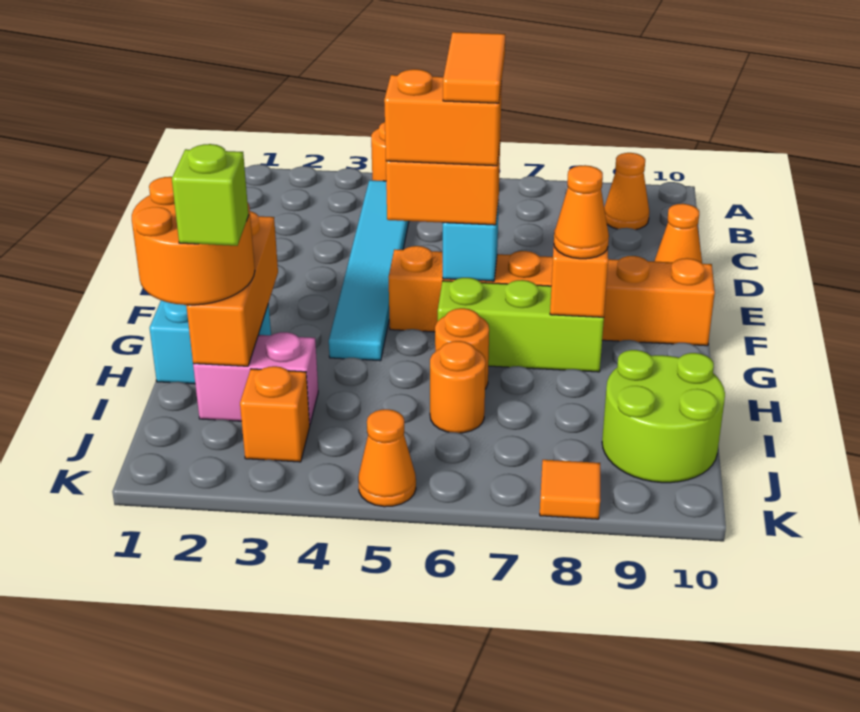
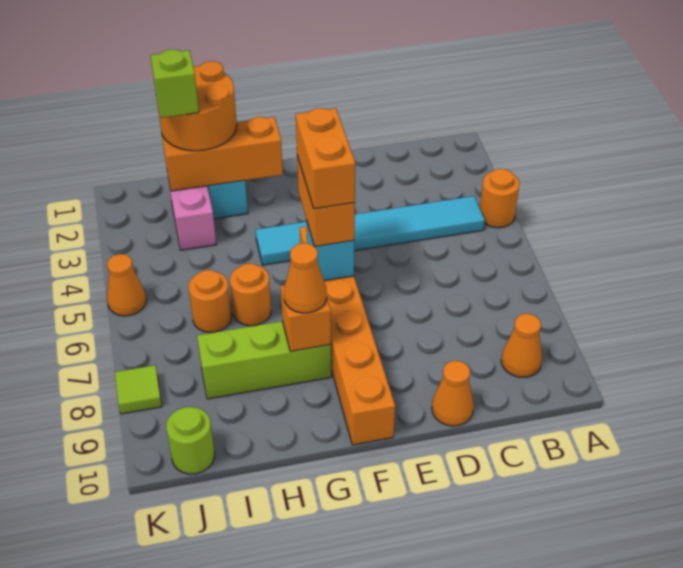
orange 1x2 tile [443,32,505,103] -> none
lime 1x3 brick [438,278,604,372] -> lime 1x3 brick turned to [197,321,331,399]
lime 2x2 round brick [602,350,725,483] -> lime 1x1 round brick [166,407,215,474]
orange 1x1 brick [240,366,310,462] -> none
orange 1x1 tile [540,460,600,519] -> lime 1x1 tile [115,365,162,414]

